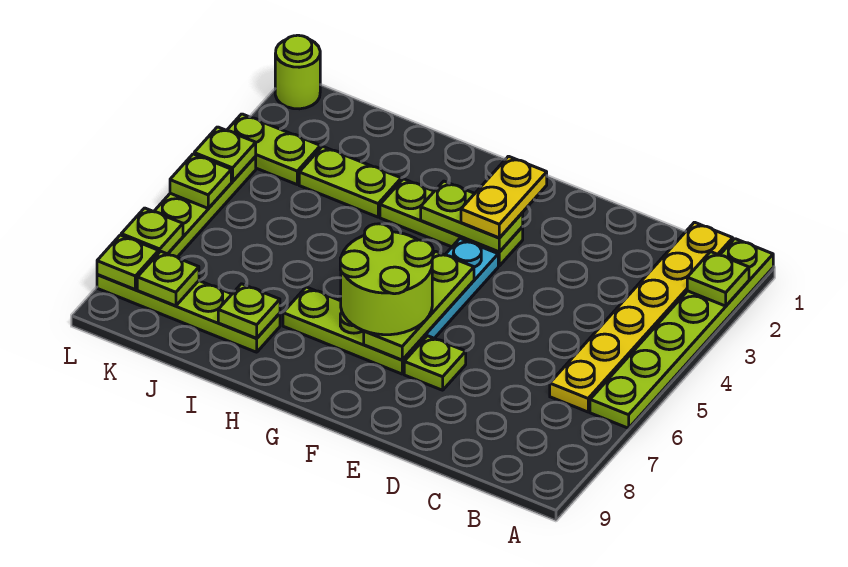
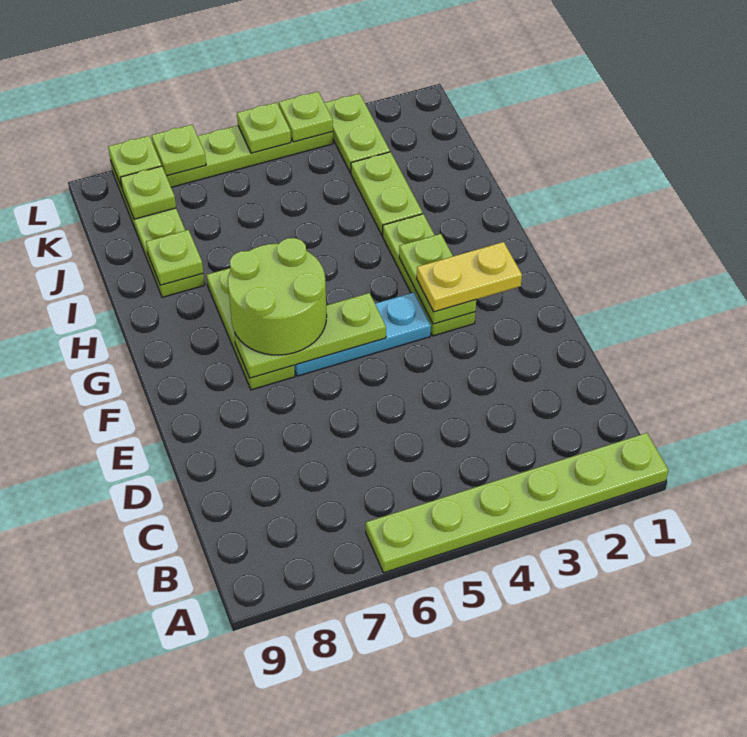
lime 1x1 plate [687,252,749,306] -> none
yellow 1x6 plate [550,222,733,412] -> none
lime 1x1 plate [404,336,466,390] -> none
lime 1x1 round brick [275,35,320,109] -> none

